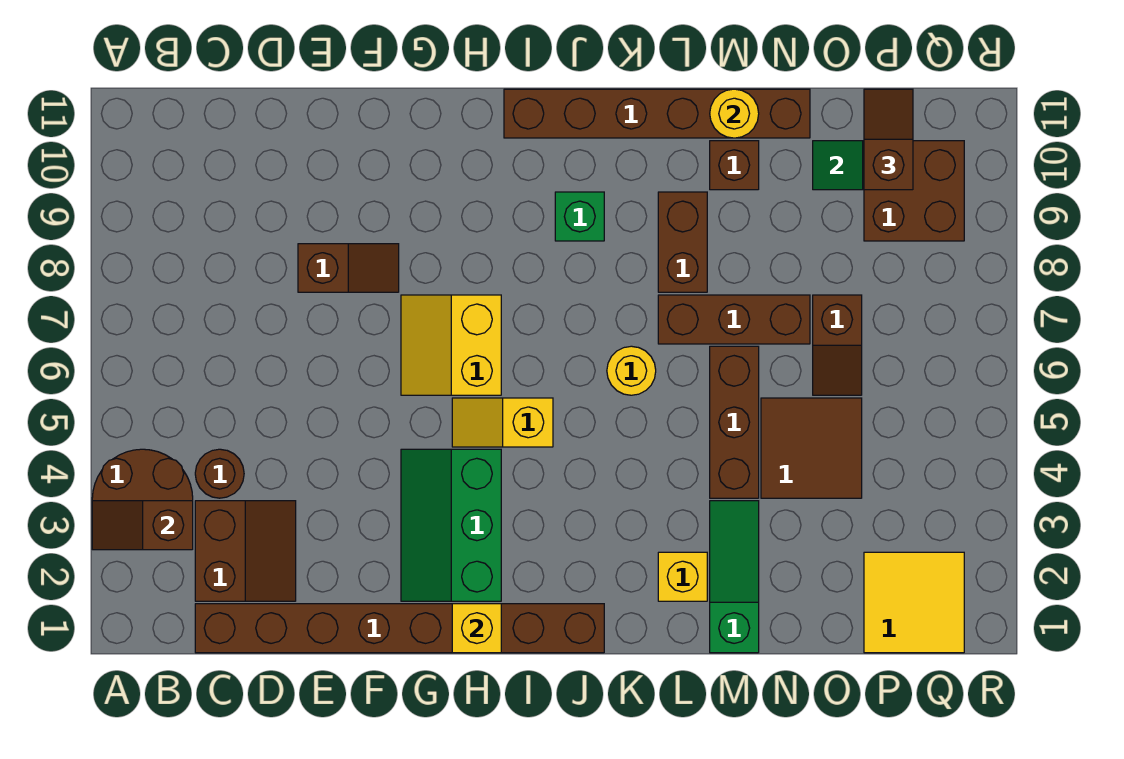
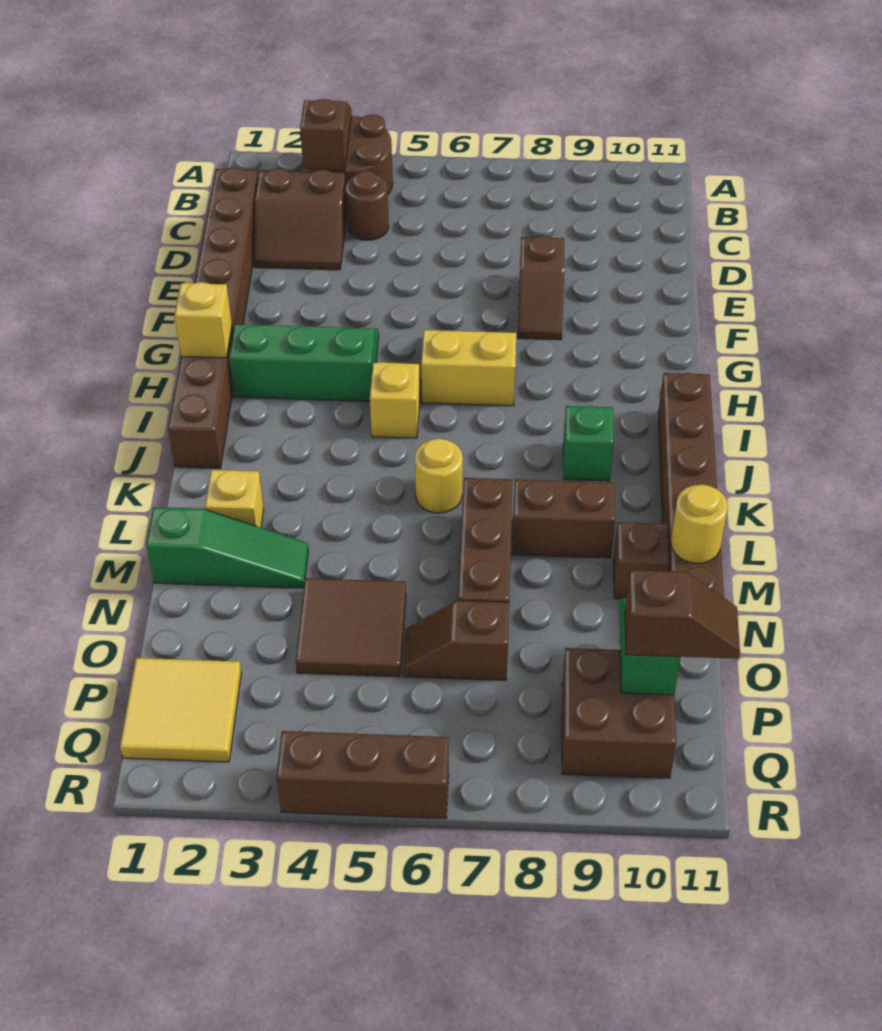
brown 1x3 brick [710,346,759,498] -> brown 1x3 brick moved to [276,731,449,819]

